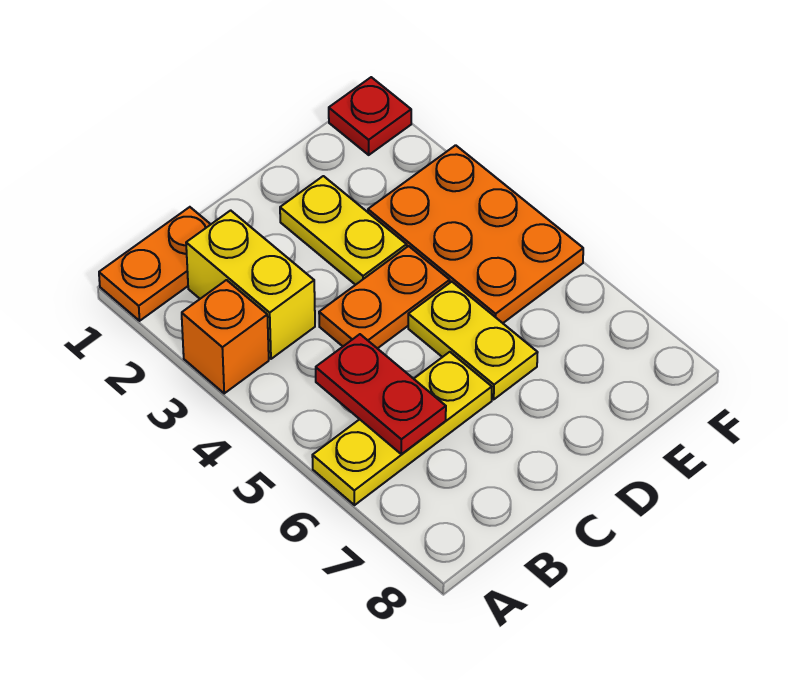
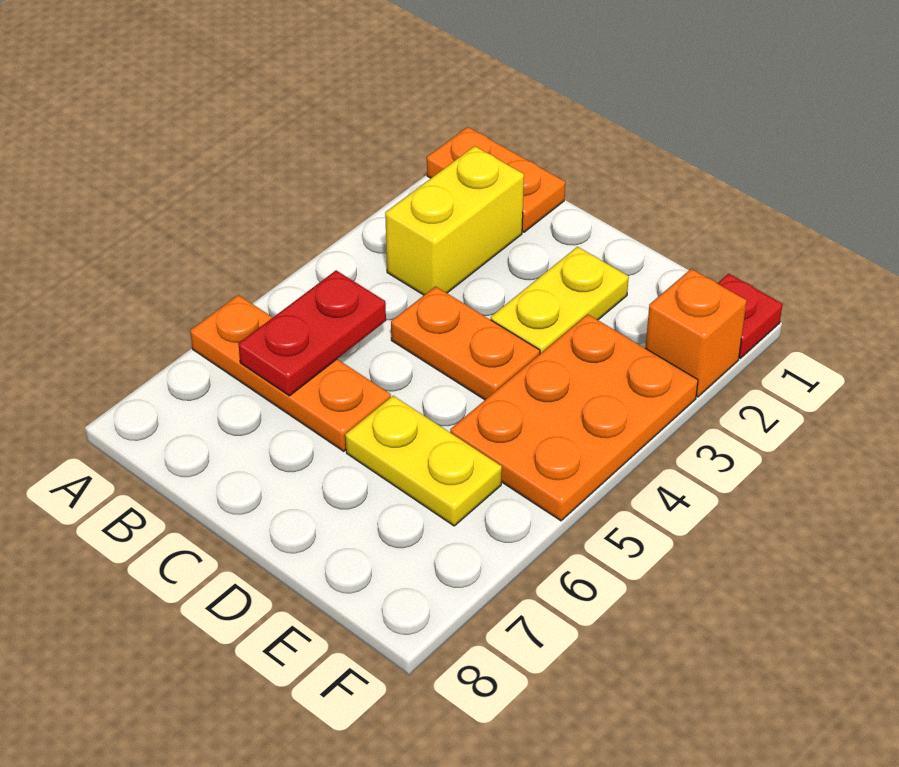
orange 1x1 brick [182,280,269,393] -> orange 1x1 brick moved to [645,269,747,397]
yellow 1x3 plate [312,352,492,505] -> orange 1x3 plate [190,295,391,451]
yellow 1x2 plate [408,282,538,399] -> yellow 1x2 plate turned to [345,396,502,526]

